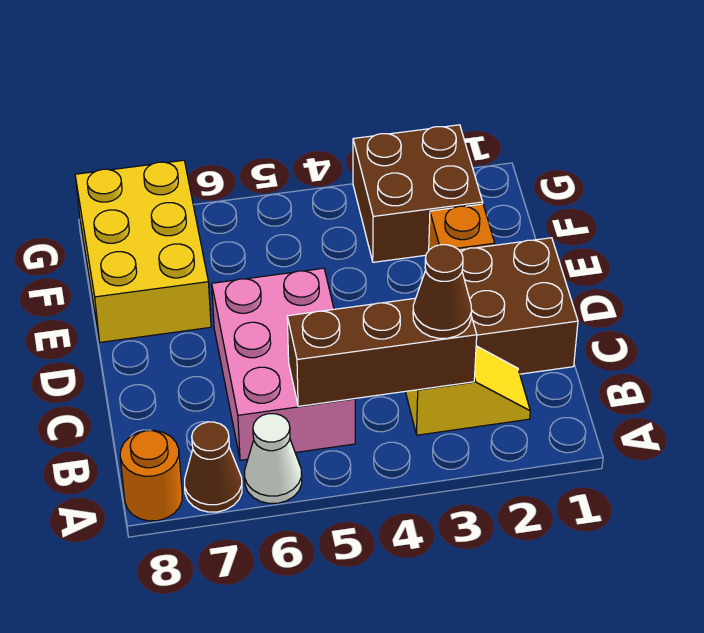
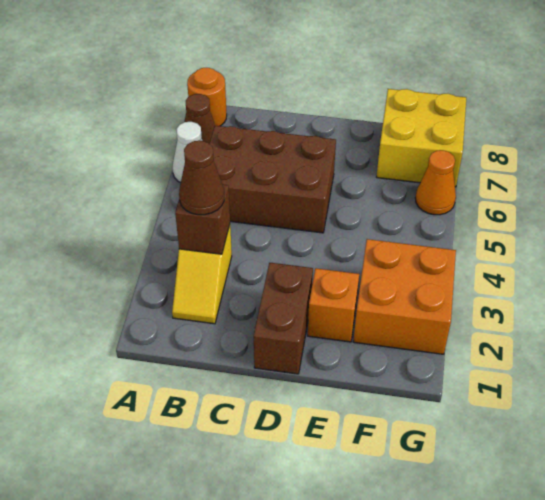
brown 1x3 brick [287,298,477,406] -> brown 1x1 brick [175,184,230,254]
pink 2x3 brick [212,268,355,460] -> brown 2x3 brick [210,126,336,233]
brown 2x2 brick [459,238,578,374] -> brown 1x2 brick [254,263,313,374]
yellow 2x3 brick [75,160,211,342] -> yellow 2x2 brick [377,89,466,187]
brown 2x2 brick [353,125,483,262] -> orange 2x2 brick [353,239,456,354]
none -> orange 1x1 cone [415,150,456,215]

